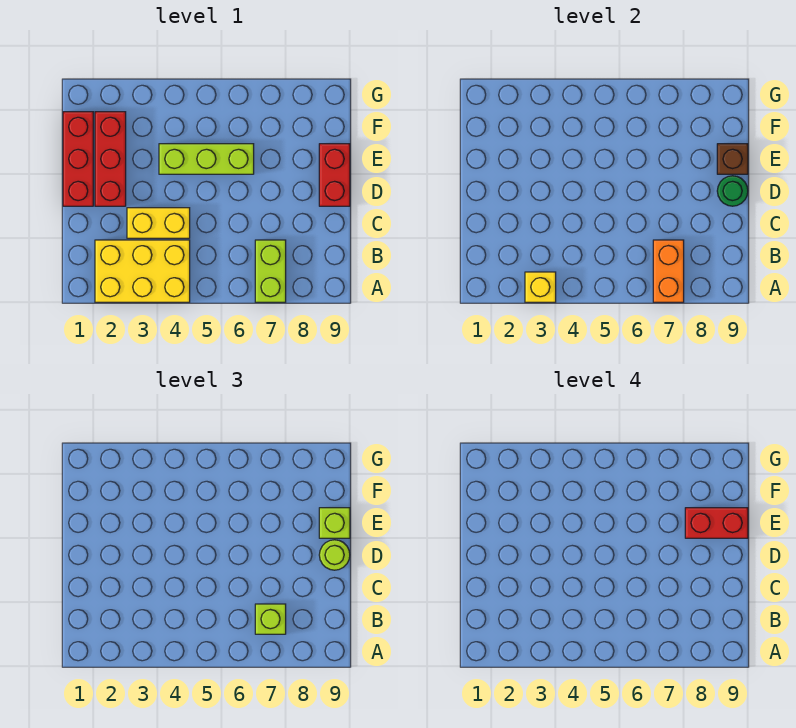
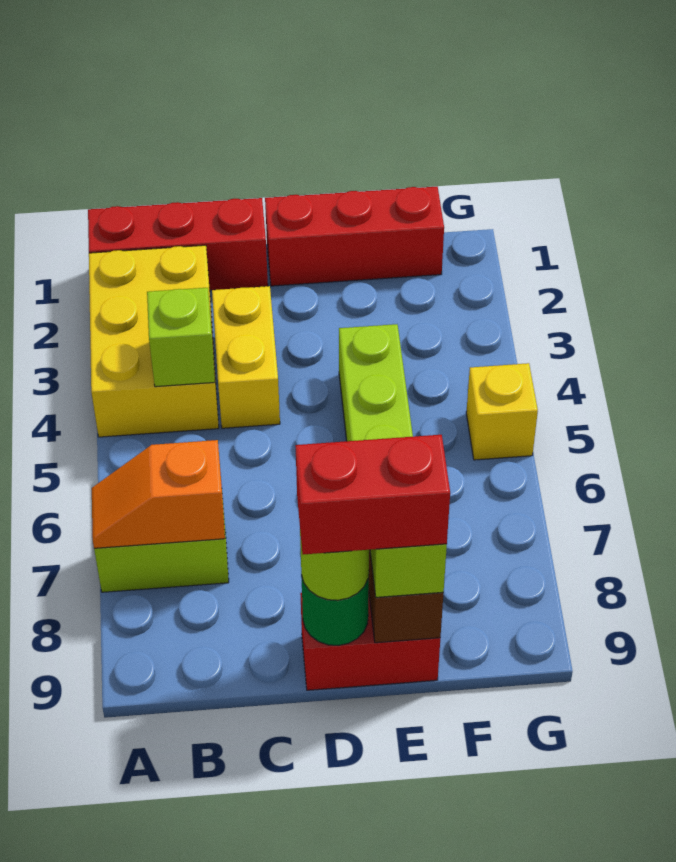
yellow 1x1 brick [525,272,556,302] -> yellow 1x1 brick moved to [466,363,538,460]
orange 1x2 brick [653,240,684,302] -> orange 1x2 slope [92,440,225,548]
lime 1x1 brick [255,604,286,634] -> lime 1x1 brick moved to [147,288,215,387]
red 1x3 brick [95,112,126,206] -> red 1x3 brick moved to [88,198,268,290]
red 1x2 brick [685,508,748,538] -> red 1x2 brick turned to [295,435,450,554]

